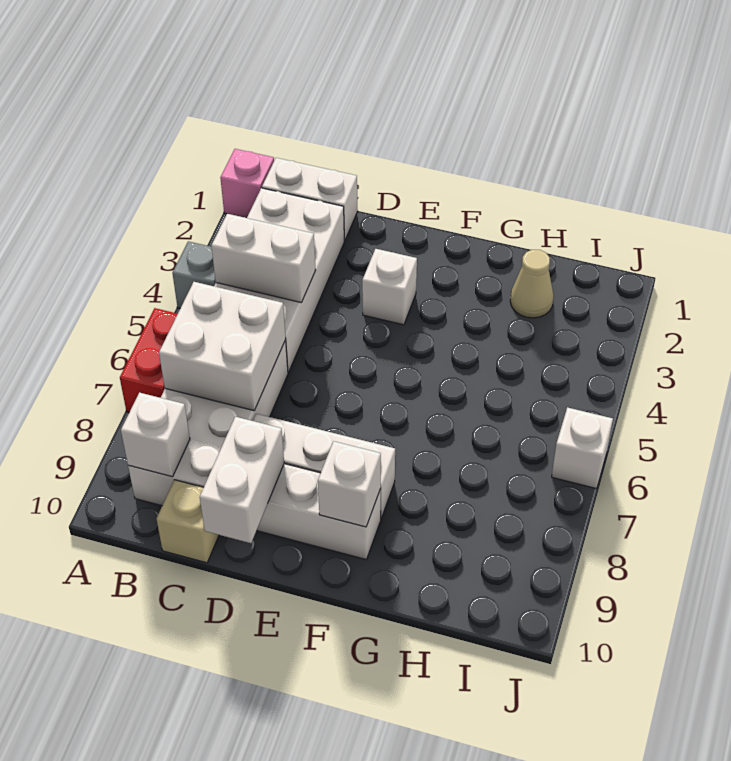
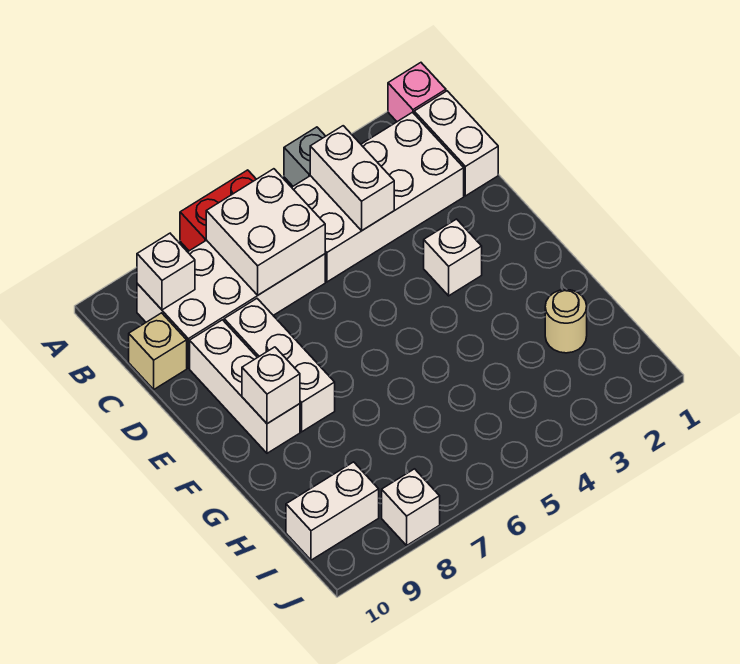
white 1x2 brick [200,417,284,543] -> white 1x2 brick moved to [286,462,379,560]
tan 1x1 cone [510,250,554,318] -> tan 1x1 round brick [545,290,587,353]
white 1x1 brick [552,407,613,489] -> white 1x1 brick moved to [382,469,440,545]

